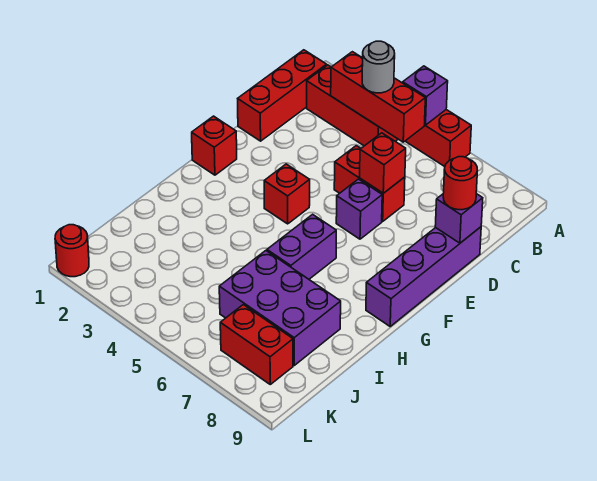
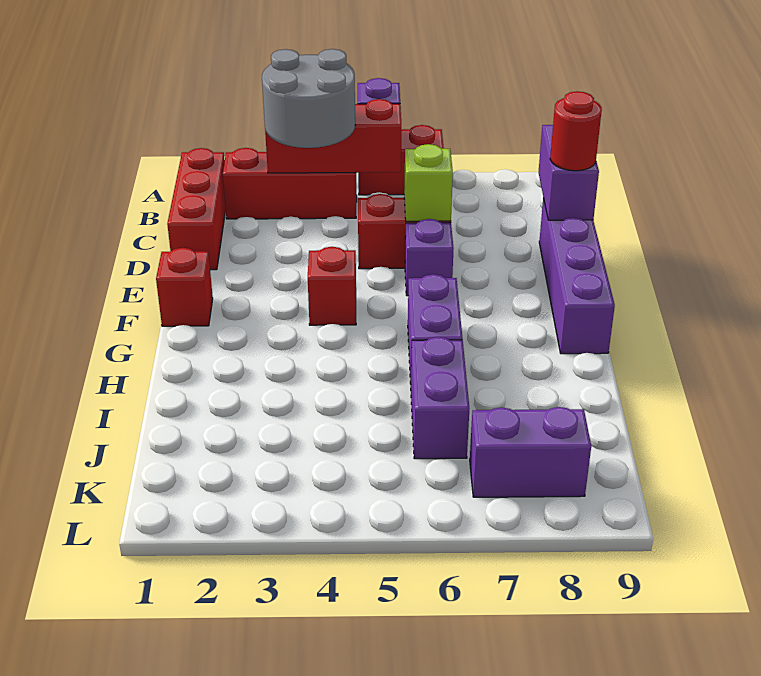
grey 1x1 round brick [362,41,395,93] -> grey 2x2 round brick [262,49,355,148]
red 1x1 brick [360,133,406,193] -> lime 1x1 brick [404,144,453,221]
purple 1x1 brick [435,194,483,243] -> purple 1x2 brick [538,125,599,220]
purple 2x3 brick [219,251,341,365] -> purple 1x2 brick [411,337,469,459]
red 1x2 brick [220,305,293,384] -> purple 1x2 brick [470,407,591,497]
red 1x1 round brick [55,225,89,277] -> none

